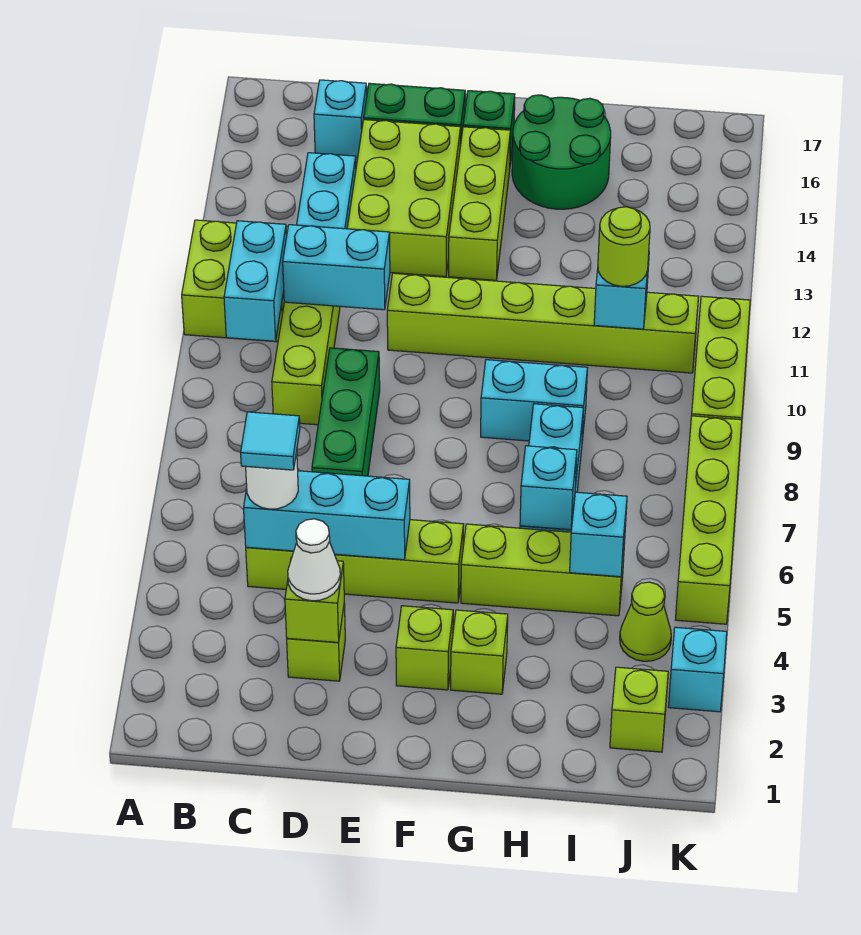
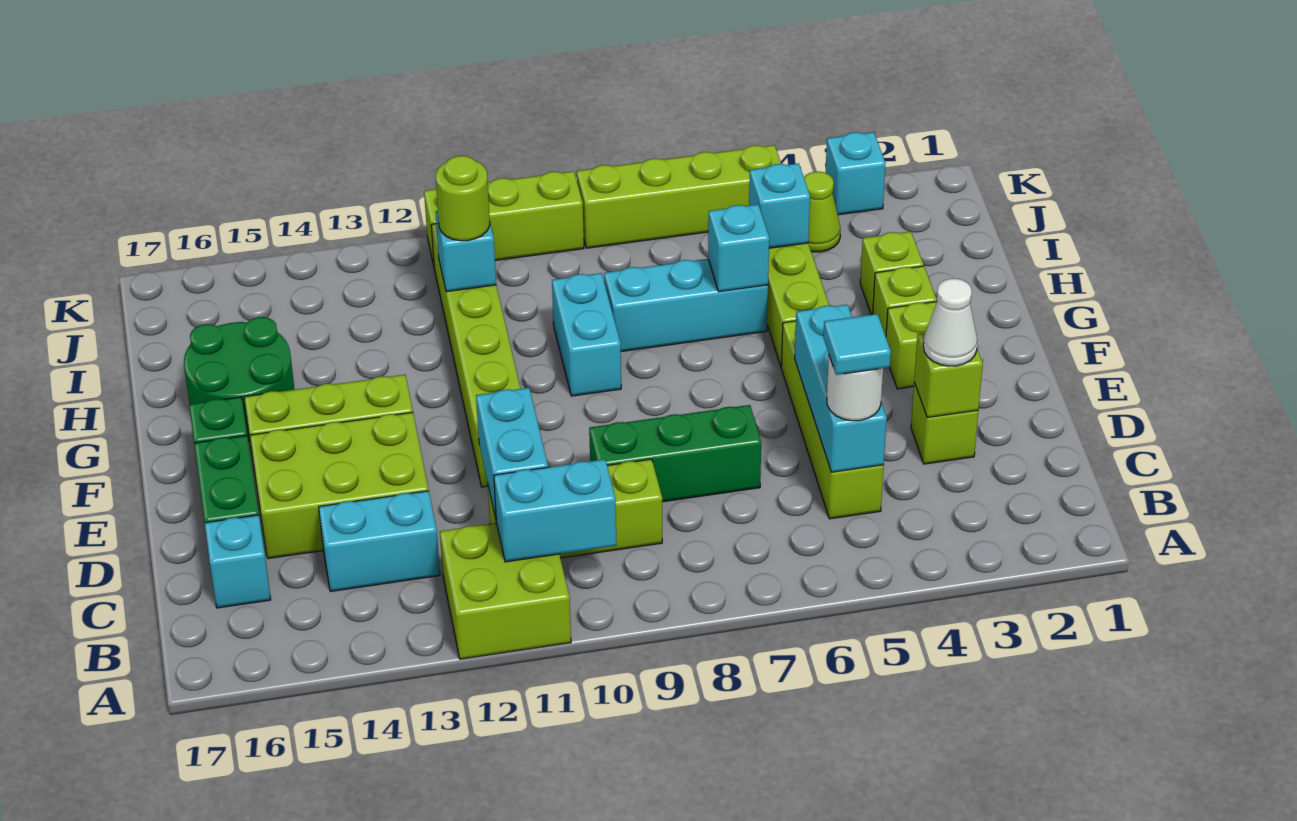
lime 1x1 brick [610,667,668,752] -> lime 1x1 brick moved to [860,232,924,315]

